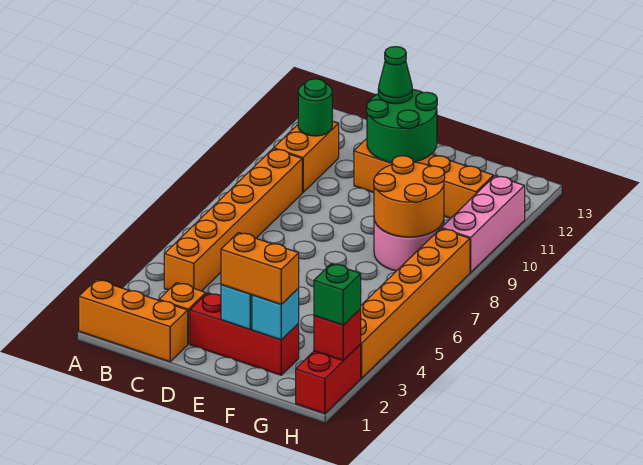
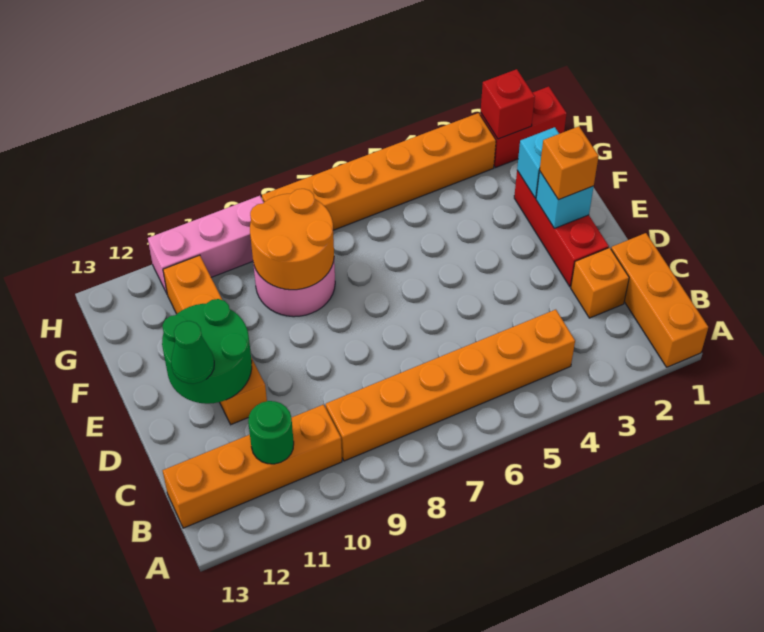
orange 1x2 brick [274,121,339,192] -> orange 1x4 brick [162,405,342,528]
orange 1x2 brick [221,233,299,304] -> orange 1x1 brick [540,126,599,200]
green 1x1 brick [314,264,361,325] -> none

